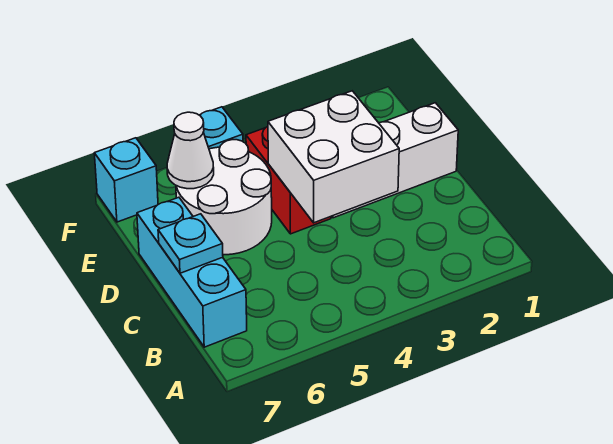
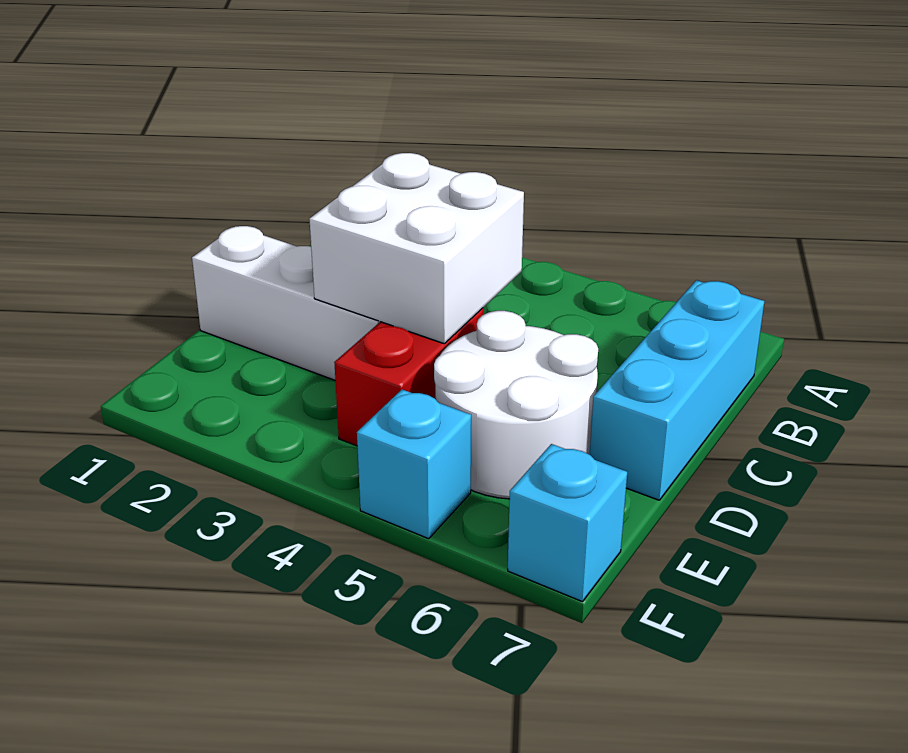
cyan 1x1 plate [158,214,223,273] -> none
white 1x1 cone [167,112,214,189] -> none

